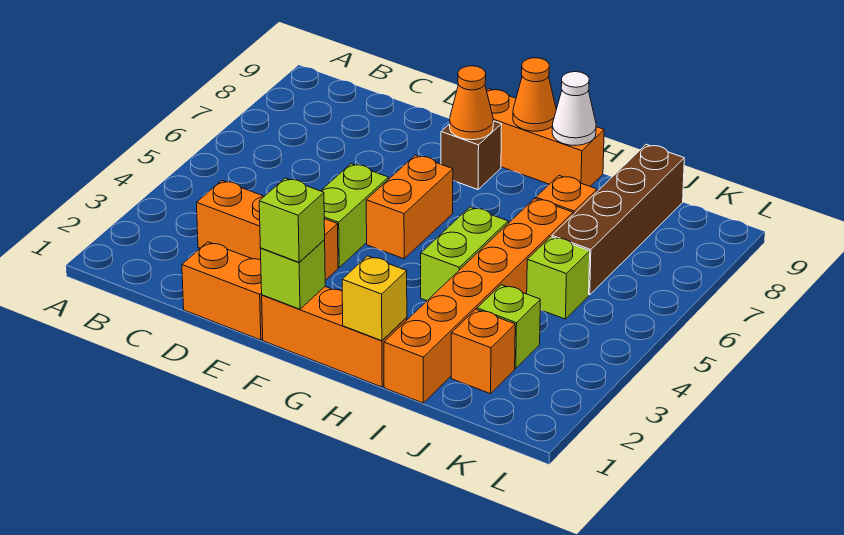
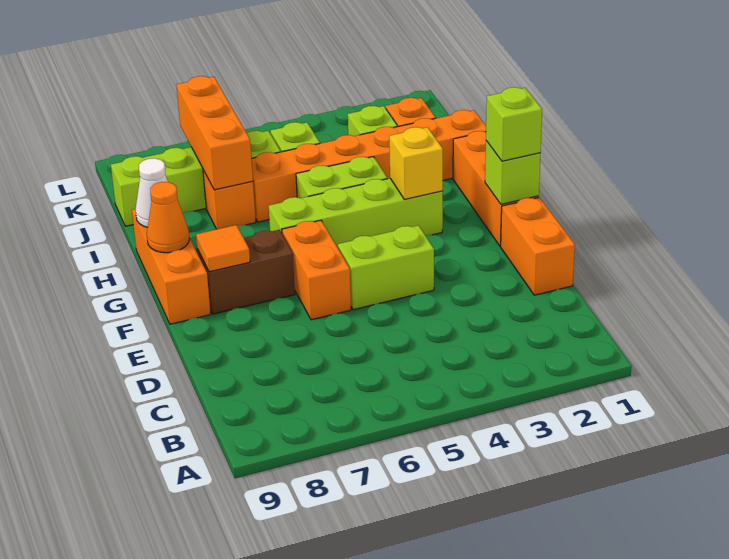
orange 1x3 brick [197,181,338,280] -> orange 1x3 brick moved to [176,76,253,190]
orange 1x2 brick [366,155,453,259] -> orange 1x2 brick turned to [282,220,351,320]
brown 1x1 brick [441,121,502,190] -> brown 1x2 brick [197,230,295,314]
orange 1x1 cone [450,66,493,140] -> orange 1x1 tile [196,225,250,272]
none -> lime 1x4 brick [269,178,443,247]
yellow 1x1 brick [342,256,407,341] -> yellow 1x1 brick moved to [389,127,443,200]
brown 1x4 brick [552,144,684,295] -> lime 1x4 brick [111,131,280,226]

